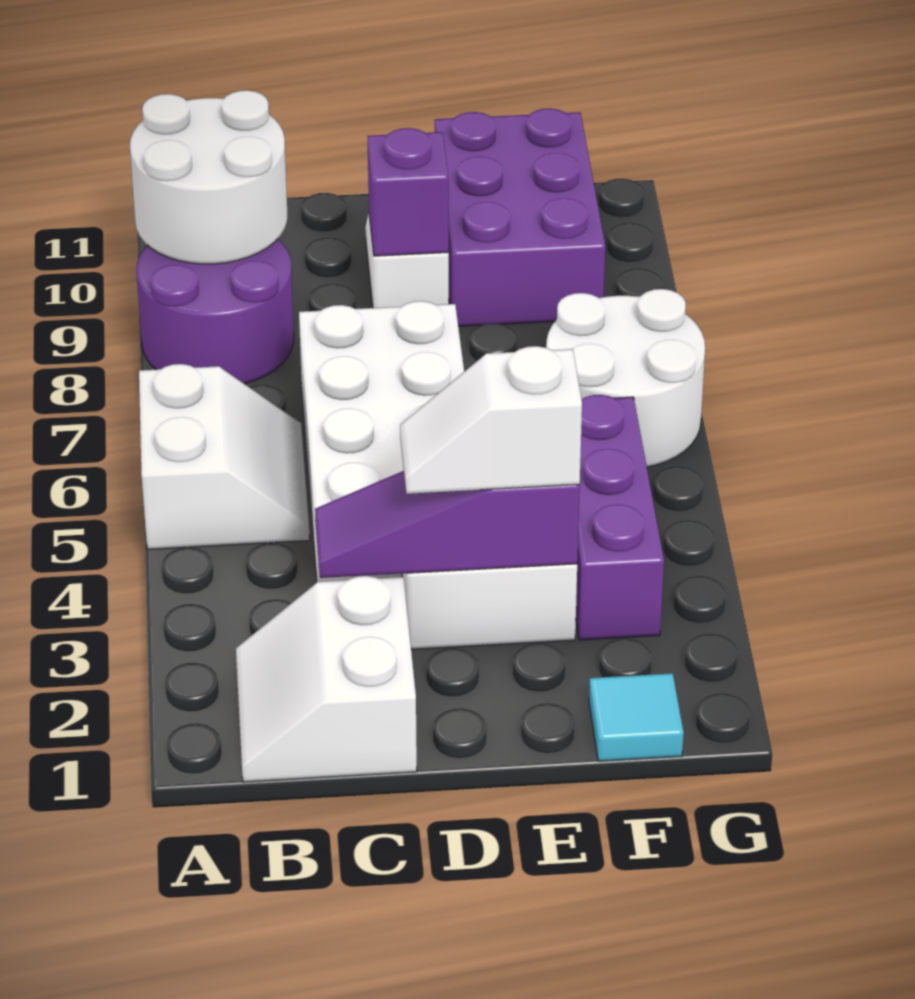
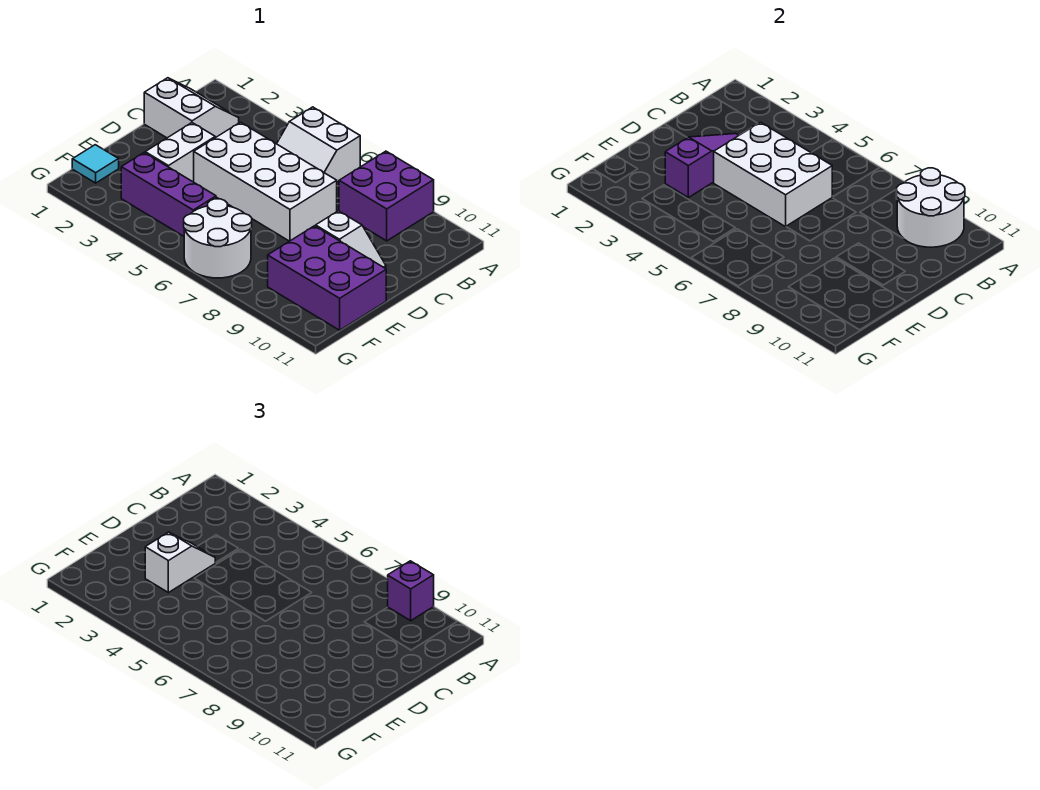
purple 2x2 round brick [137,239,294,384] -> purple 2x2 brick [339,151,434,241]
none -> white 2x3 brick [714,122,832,227]
purple 1x1 brick [368,128,449,256] -> purple 1x1 brick moved to [388,561,434,621]

